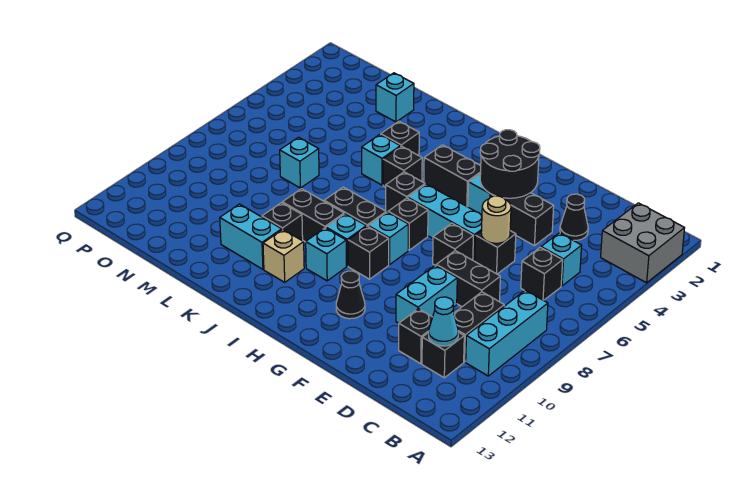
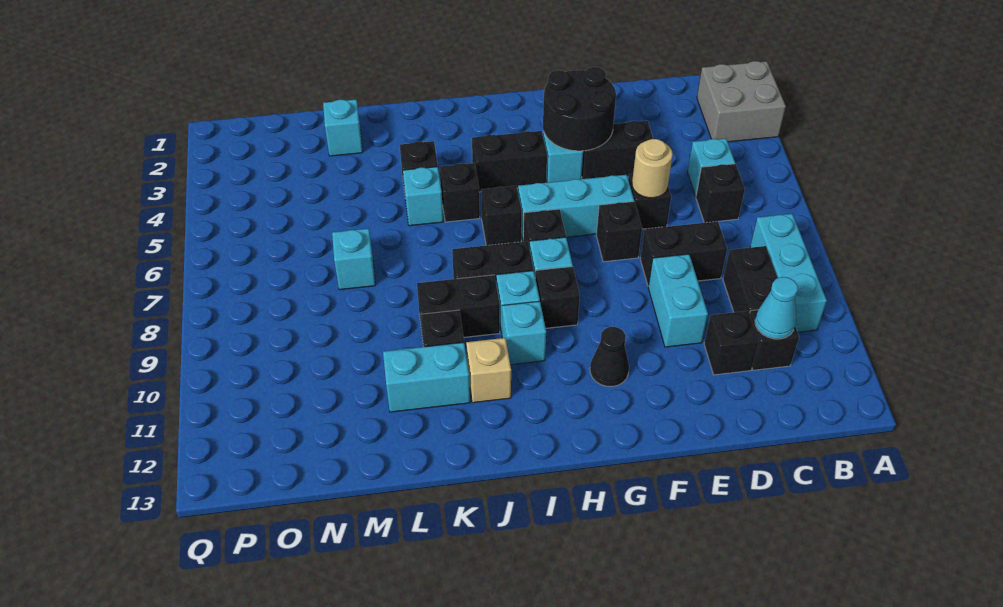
black 1x1 cone [560,194,588,240] -> none

